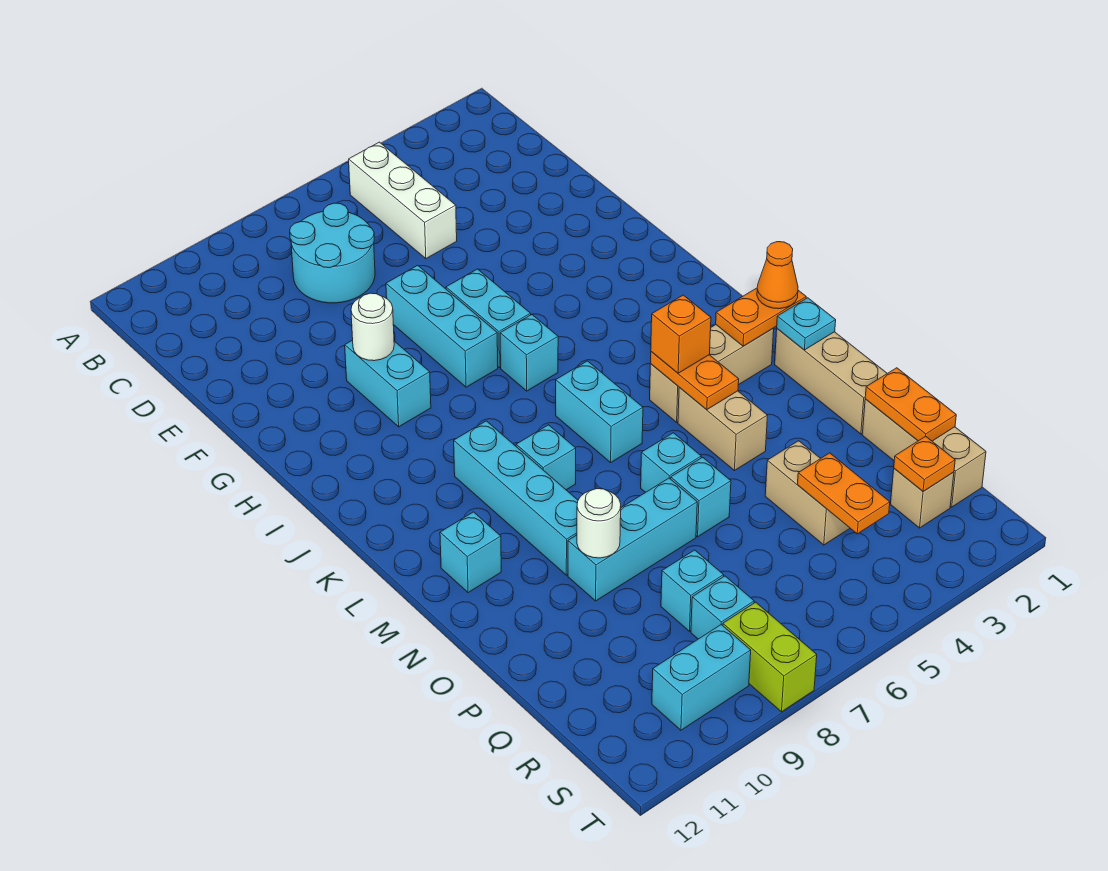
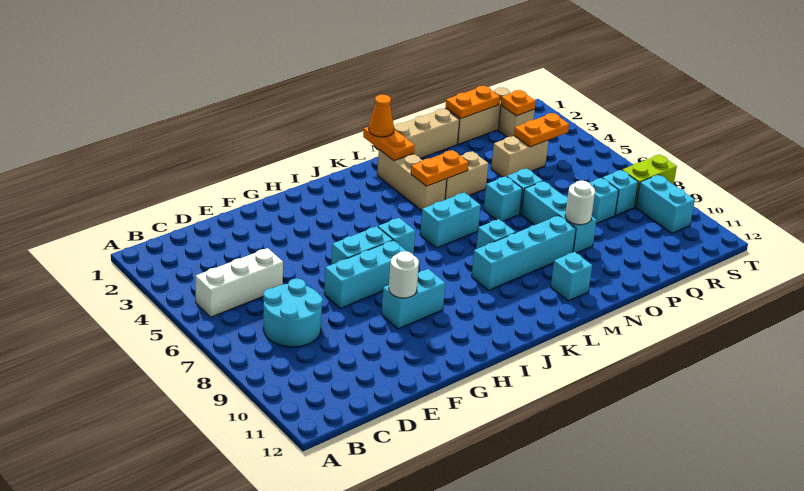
orange 1x1 brick [651,295,711,373] -> none
cyan 1x1 plate [777,298,836,350] -> none

